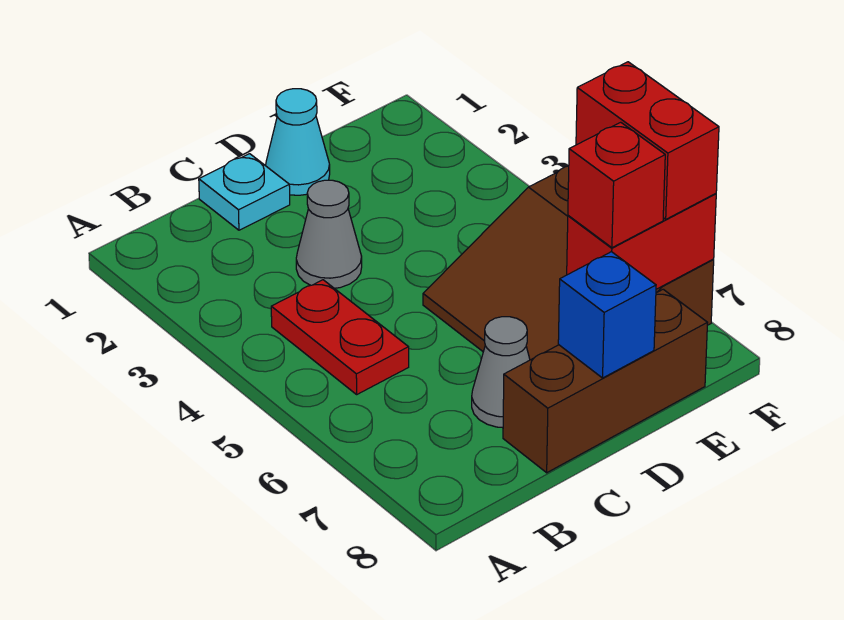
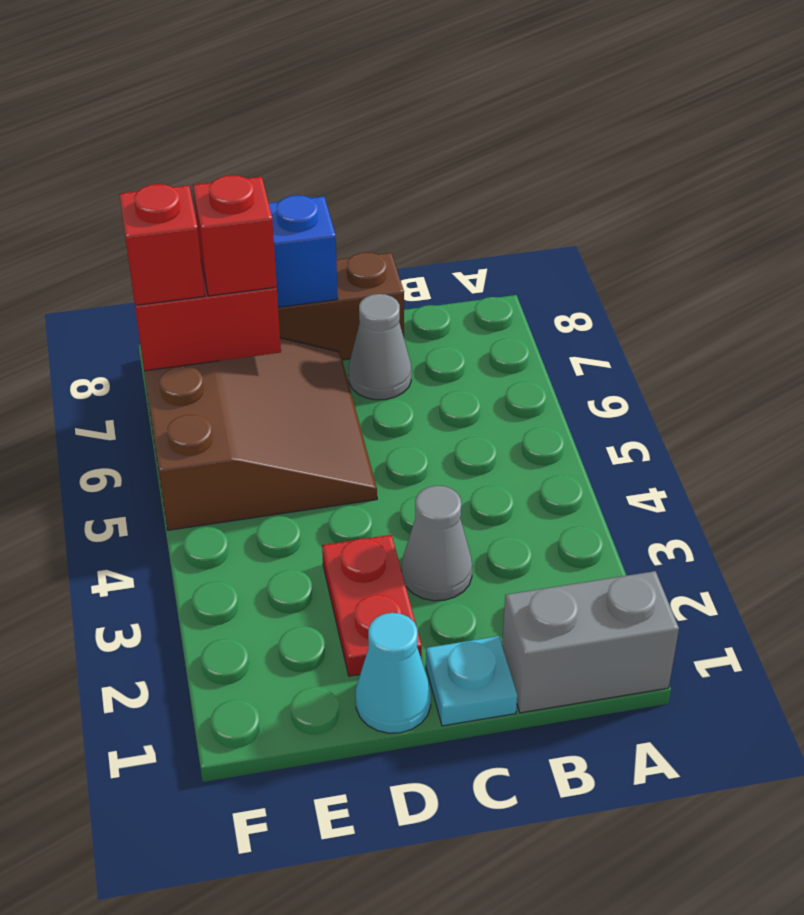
none -> grey 1x2 brick [502,571,679,713]
red 1x2 plate [271,280,409,394] -> red 1x2 plate moved to [322,535,422,676]
red 1x2 brick [576,62,719,219] -> red 1x1 brick [119,184,205,305]

